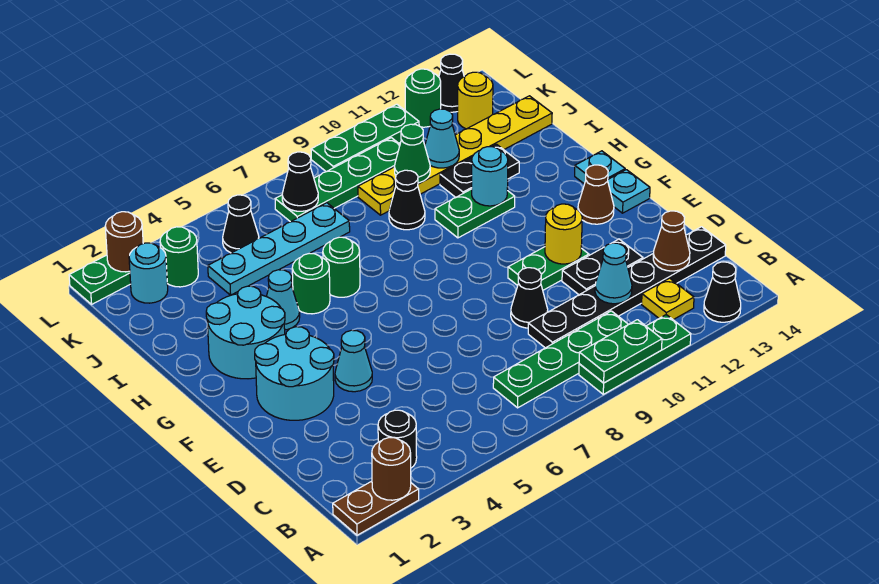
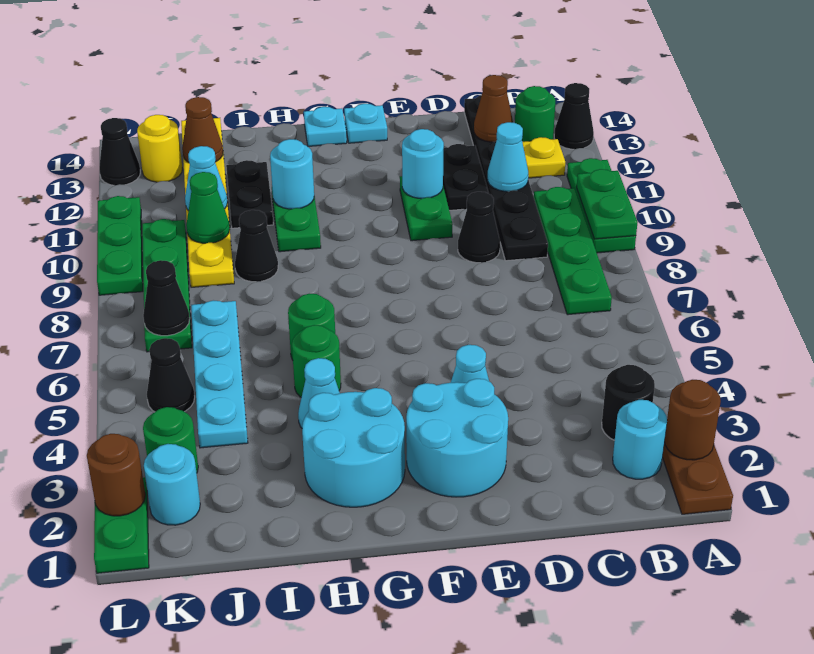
none -> cyan 1x1 round brick [613,400,667,479]
yellow 1x1 round brick [545,204,582,264] -> cyan 1x1 round brick [402,129,444,199]
brown 1x1 cone [578,165,614,224] -> brown 1x1 cone moved to [182,97,223,162]
green 1x1 round brick [405,69,441,127] -> green 1x1 round brick moved to [515,86,555,142]

